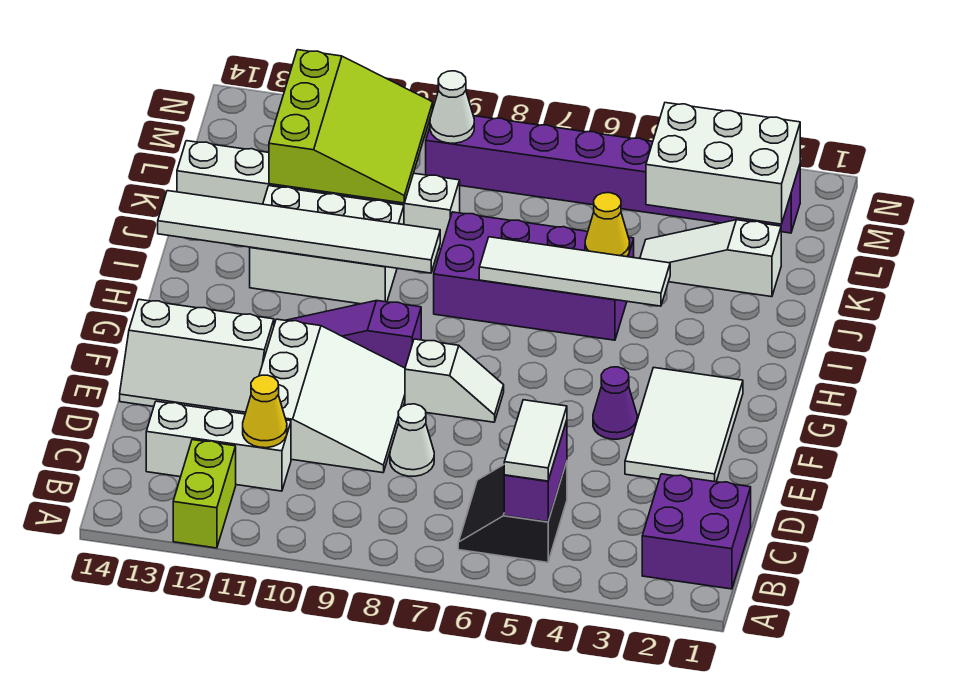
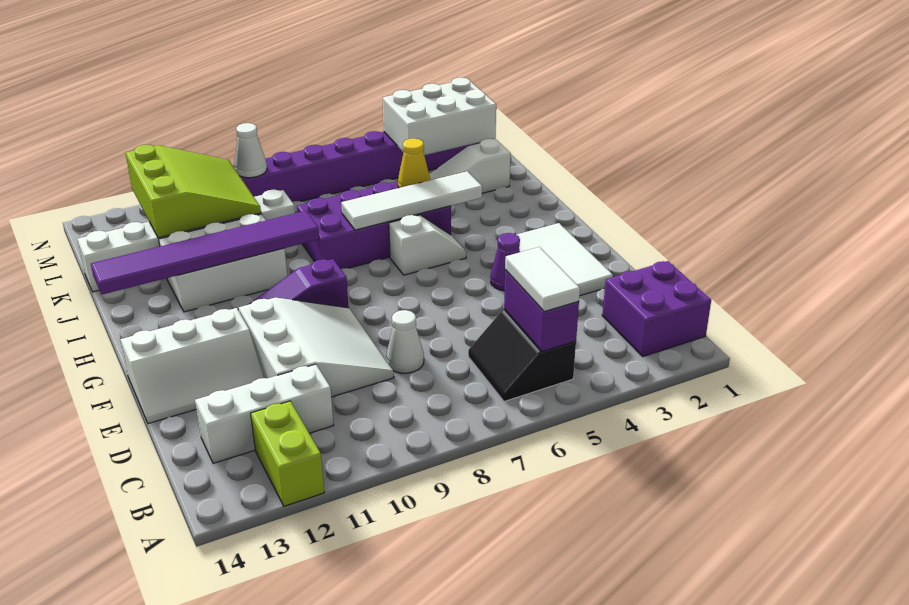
yellow 1x1 cone [243,375,287,448] -> none
white 1x2 slope [405,339,504,422] -> white 1x2 slope moved to [389,215,466,275]
white 1x6 tile [158,191,440,273] -> purple 1x6 tile [91,211,319,295]

